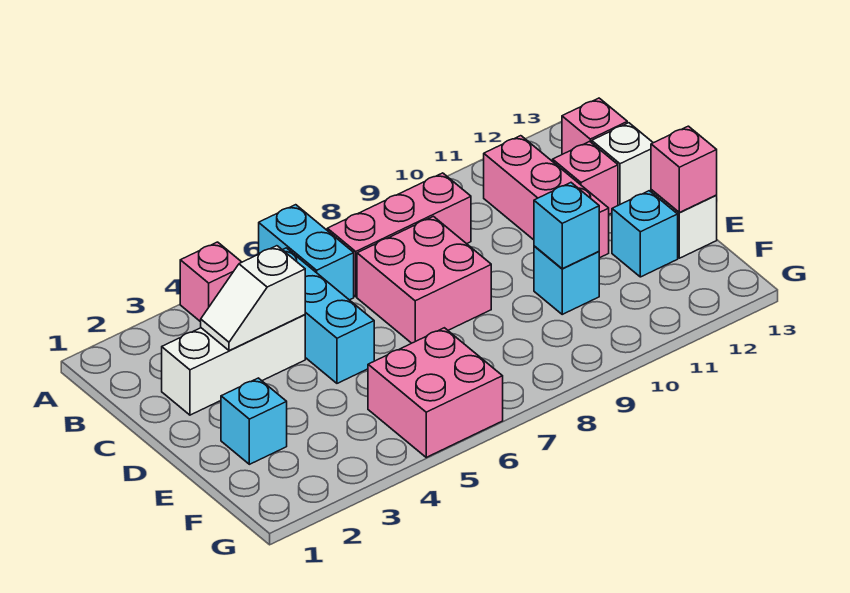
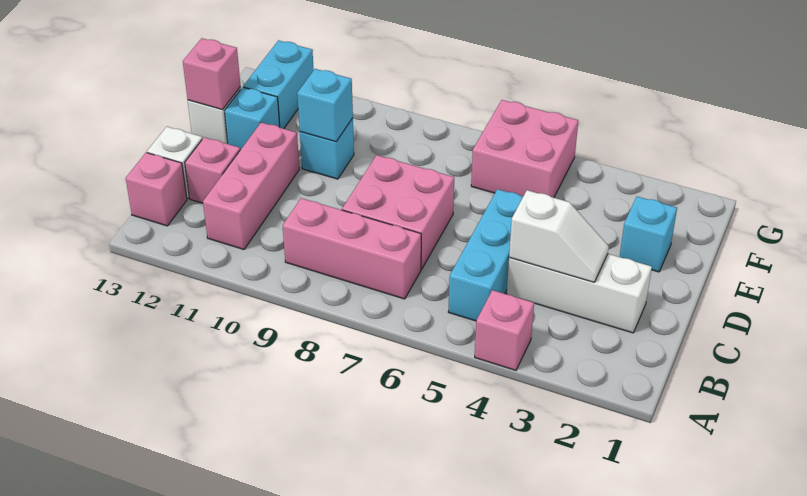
cyan 1x2 brick [259,205,354,300] -> cyan 1x2 brick moved to [243,40,314,129]

